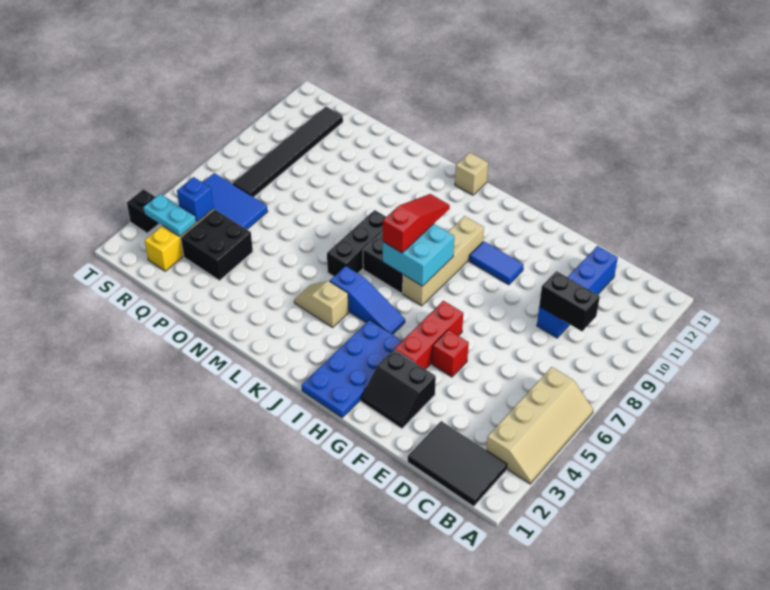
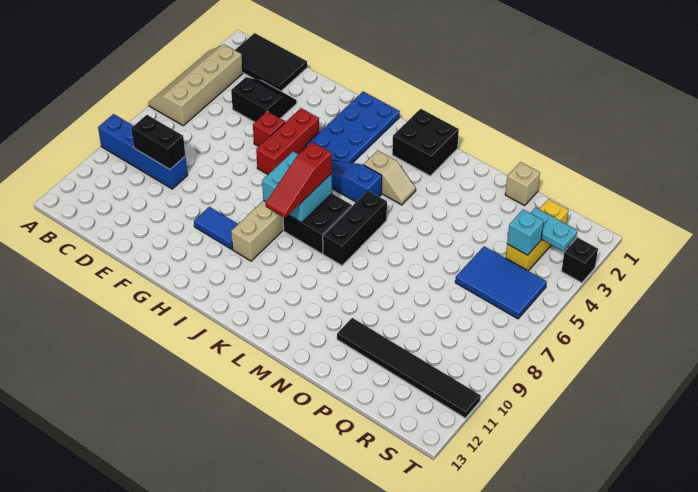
blue 1x4 brick [537,246,618,338] -> blue 1x4 brick turned to [98,114,188,189]
black 2x2 slope [361,349,436,429] -> black 2x2 slope moved to [231,77,297,122]
tan 1x1 brick [455,152,488,195] -> tan 1x1 brick moved to [505,162,540,206]
black 2x2 brick [181,209,253,280] -> black 2x2 brick moved to [392,109,459,176]
blue 1x1 brick [177,177,214,222] -> cyan 1x1 brick [507,209,544,255]
black 1x6 tile [233,107,343,197] -> black 1x6 tile turned to [337,318,481,418]

